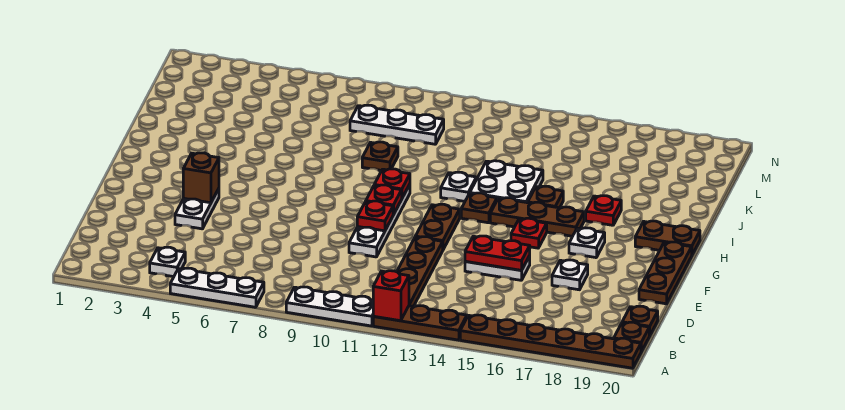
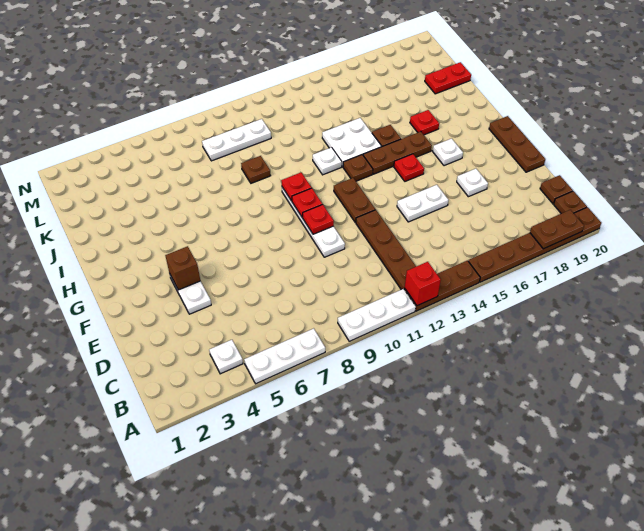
red 1x2 plate [465,236,530,270] -> red 1x2 plate moved to [425,62,471,94]
brown 1x2 plate [635,221,700,255] -> brown 1x2 plate moved to [530,210,584,249]

